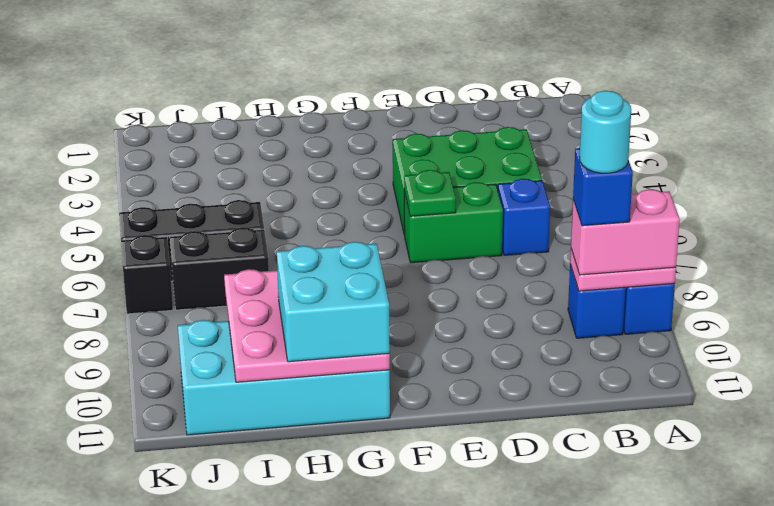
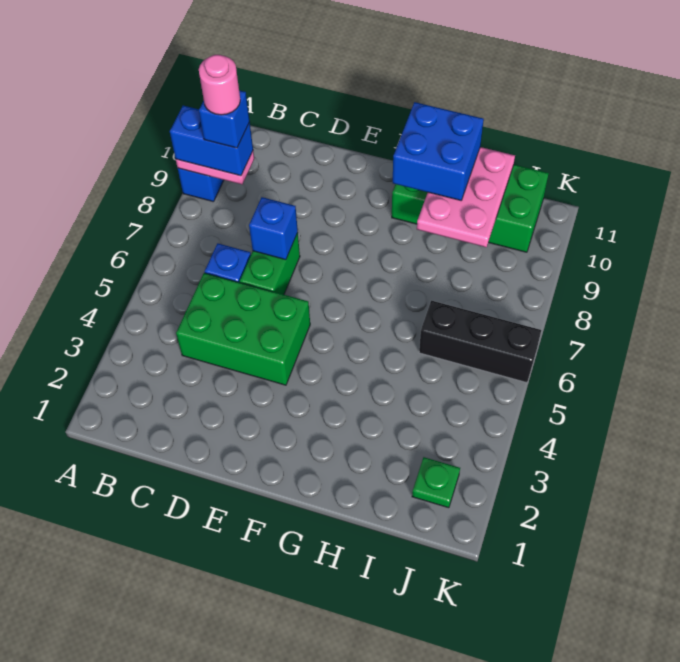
pink 1x2 brick [571,189,680,275] -> blue 1x2 brick [170,106,253,176]
blue 1x1 brick [568,264,626,338] -> blue 1x1 brick moved to [249,197,298,260]
cyan 1x1 round brick [580,91,631,173] -> pink 1x1 round brick [199,55,240,115]
green 1x2 brick [404,182,503,263] -> green 1x2 brick turned to [240,233,300,295]
green 1x1 plate [404,170,456,216] -> green 1x1 plate moved to [412,457,460,508]
pink 3x3 plate [224,269,390,382] -> pink 2x3 plate [417,147,515,247]
cyan 2x4 brick [178,320,390,435] -> green 2x4 brick [392,165,549,252]
cyan 2x2 brick [277,242,390,362] -> blue 2x2 brick [393,102,484,200]
black 1x2 brick [170,228,269,310] -> none
black 1x1 brick [121,235,173,314] -> none

